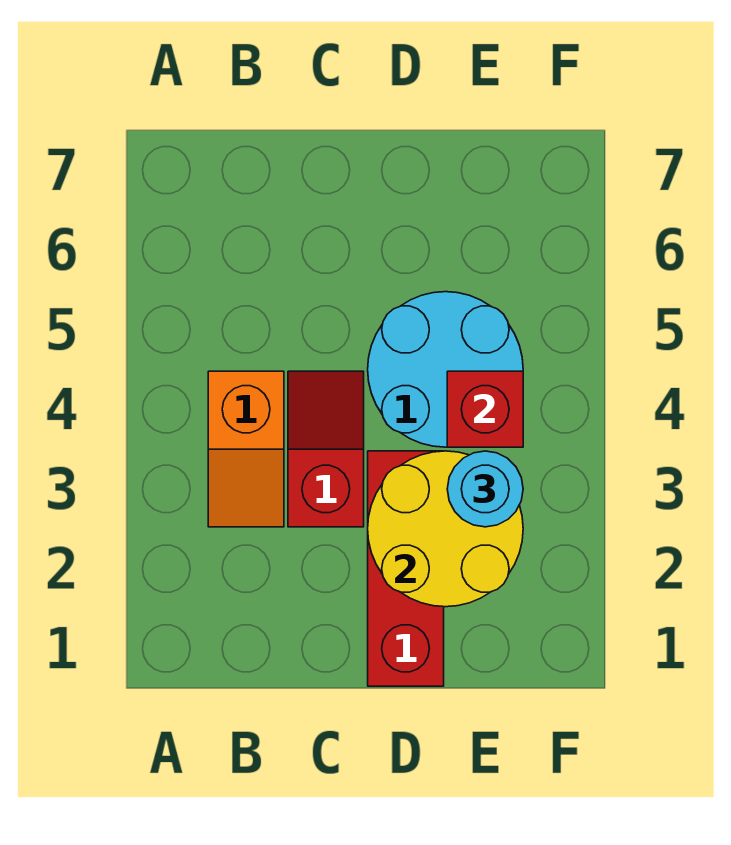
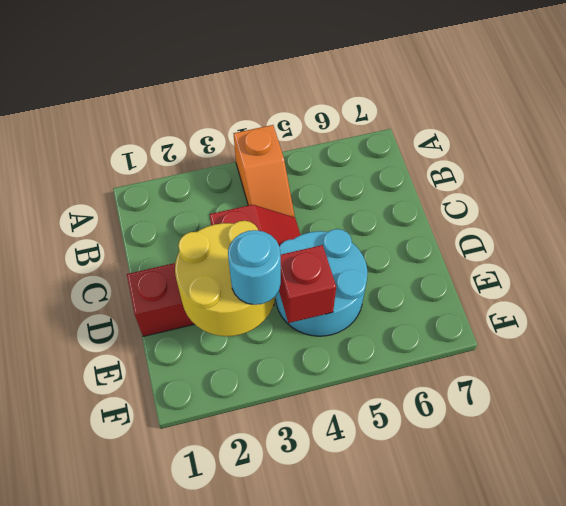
orange 1x2 slope [208,371,284,527] -> orange 1x2 slope turned to [233,125,295,217]

